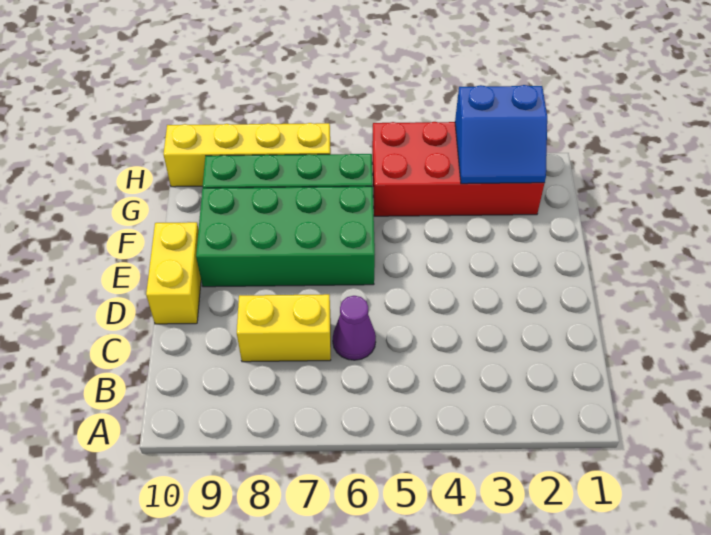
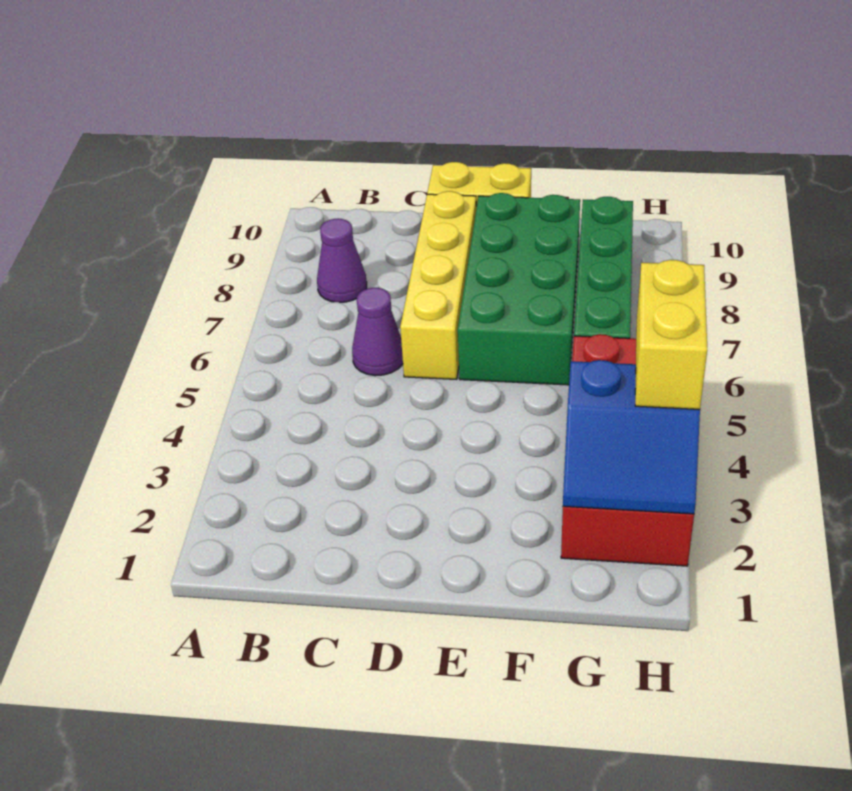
none -> purple 1x1 cone [317,219,367,302]
yellow 1x2 brick [237,294,331,362] -> yellow 1x2 brick moved to [635,260,707,409]
blue 2x2 slope [455,85,547,184] -> blue 2x2 slope turned to [563,360,700,514]
yellow 1x4 brick [163,123,331,187] -> yellow 1x4 brick moved to [400,191,476,379]

